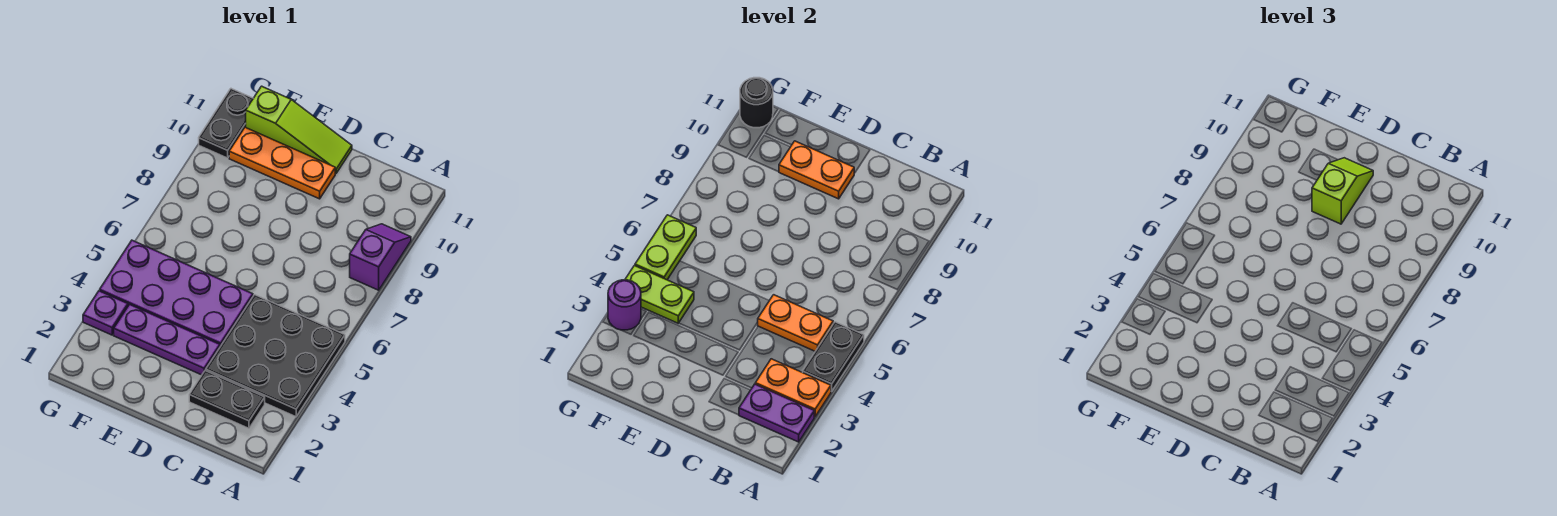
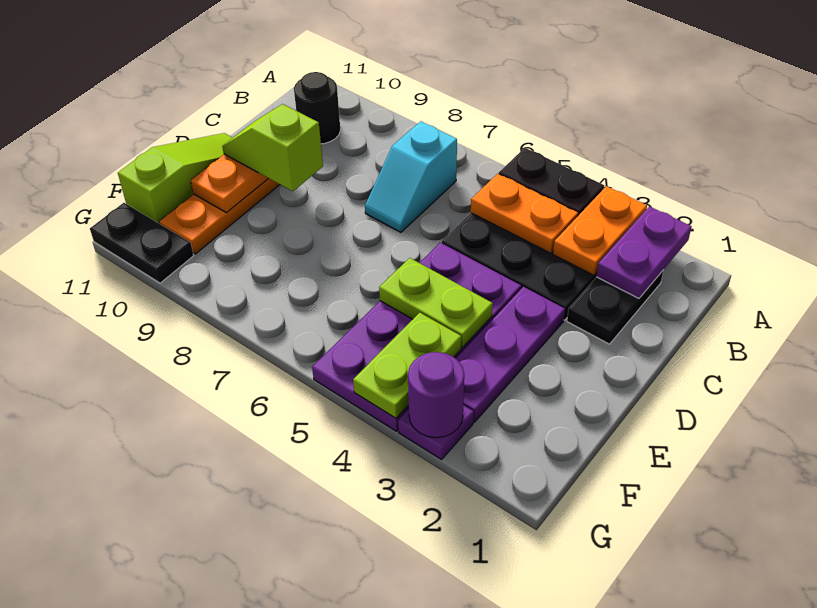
purple 1x2 slope [350,224,411,290] -> none
orange 1x2 plate [758,295,833,351] -> orange 1x2 plate turned to [471,174,578,253]
none -> cyan 1x2 slope [365,121,457,232]
lime 1x2 plate [635,215,696,280] -> lime 1x2 plate moved to [379,258,493,348]
black 1x1 round brick [740,78,773,128] -> black 1x1 round brick moved to [294,72,340,144]

